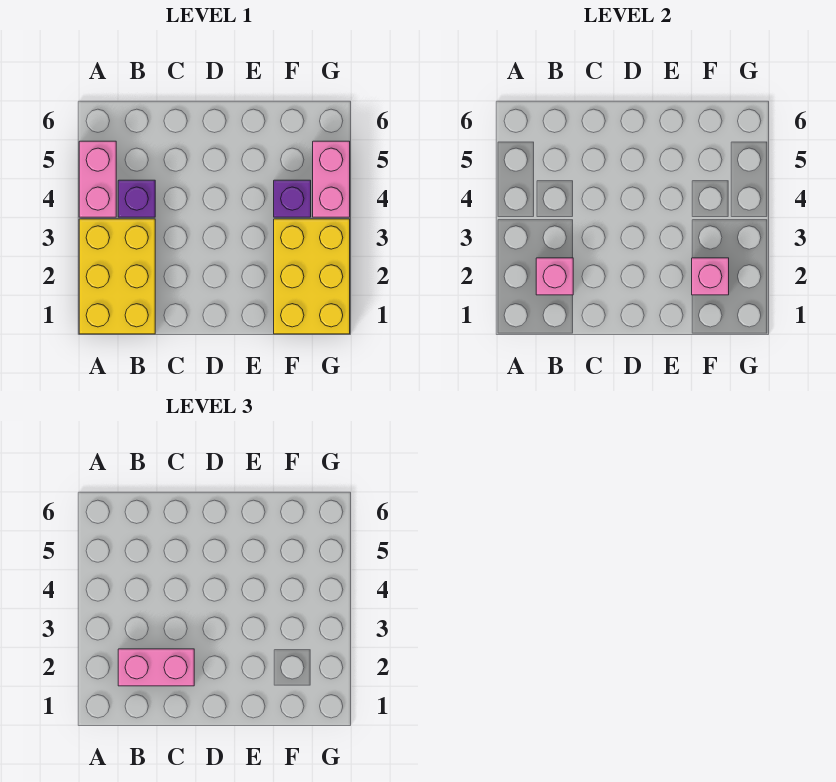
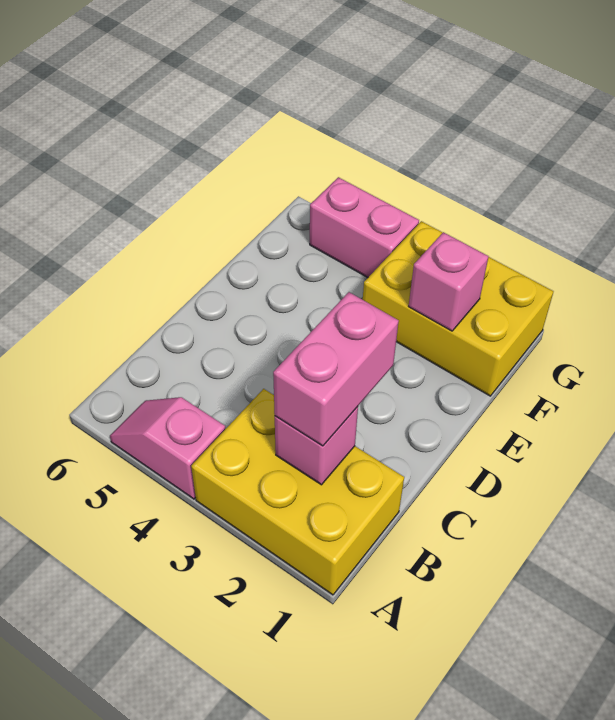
pink 1x2 brick [79,141,116,217] -> pink 1x2 slope [110,397,225,499]
purple 1x1 brick [118,180,155,217] -> none
purple 1x1 brick [274,180,311,217] -> none

